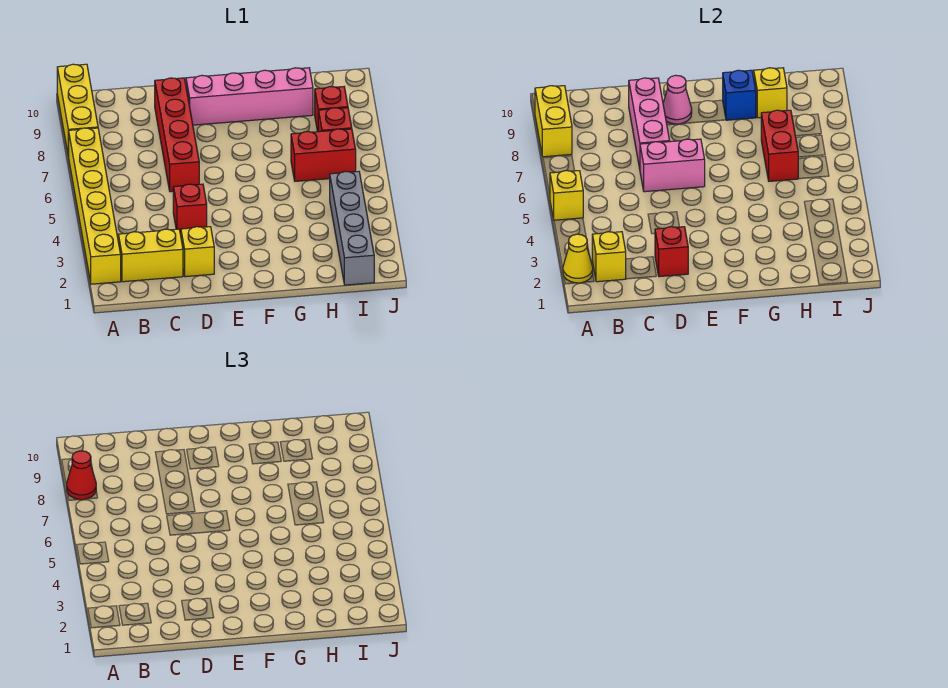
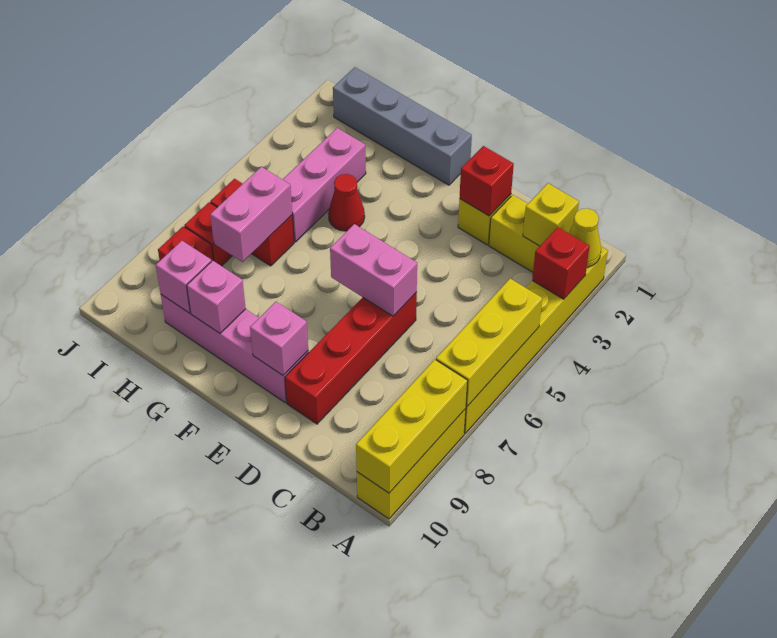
yellow 1x1 brick [550,171,583,220] -> yellow 1x3 brick [436,279,542,407]
yellow 1x2 brick [535,86,572,157] -> yellow 1x3 brick [356,360,468,493]
red 1x1 cone [67,451,96,500] -> red 1x1 cone moved to [328,174,365,231]
red 1x1 brick [173,184,207,234] -> red 1x1 brick moved to [532,227,590,299]
pink 1x3 brick [629,78,670,169] -> pink 1x3 brick moved to [283,128,366,242]
pink 1x1 cone [663,75,692,124] -> pink 1x1 brick [250,302,308,375]
blue 1x1 brick [723,70,756,120] -> pink 1x1 brick [187,261,246,333]
red 1x2 brick [761,110,798,181] -> pink 1x2 brick [210,167,292,262]
yellow 1x1 brick [754,68,787,118] -> pink 1x1 brick [156,241,211,313]
grey 1x4 brick [330,171,374,285] -> grey 1x4 brick turned to [333,67,472,185]

